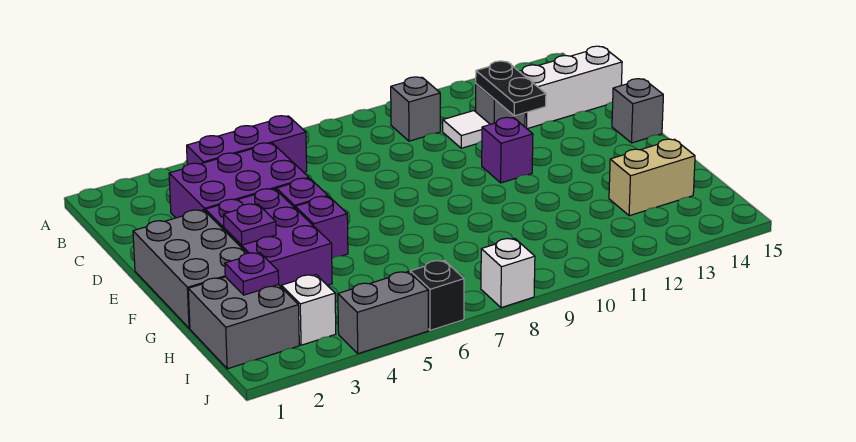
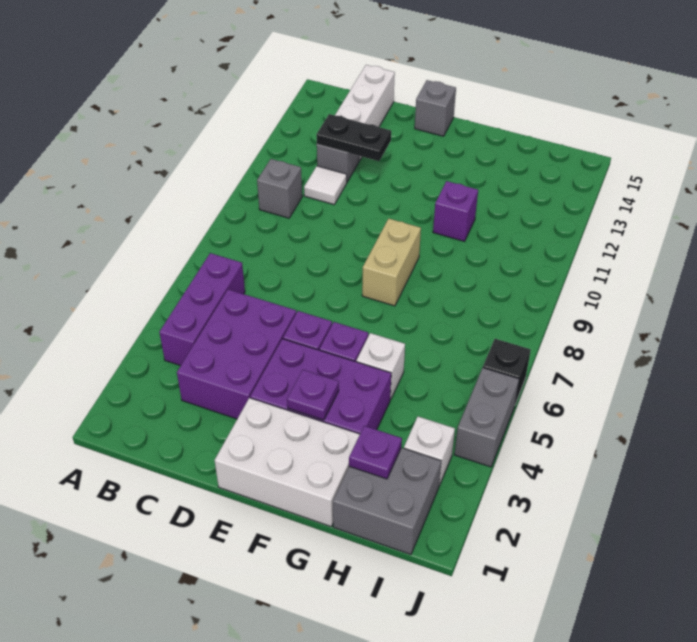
grey 2x3 brick [133,210,247,328] -> white 2x3 brick [215,398,360,527]
purple 1x1 brick [482,117,533,183] -> purple 1x1 brick moved to [433,181,478,241]
tan 1x2 brick [609,139,695,216] -> tan 1x2 brick moved to [362,219,421,306]
white 1x1 brick [481,238,535,308] -> white 1x1 brick moved to [356,333,405,399]

